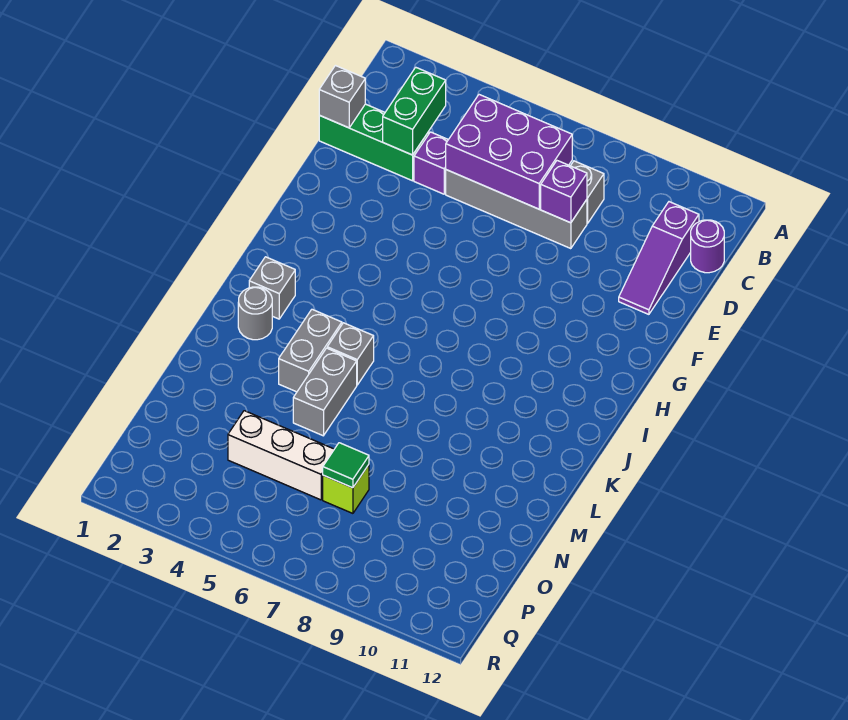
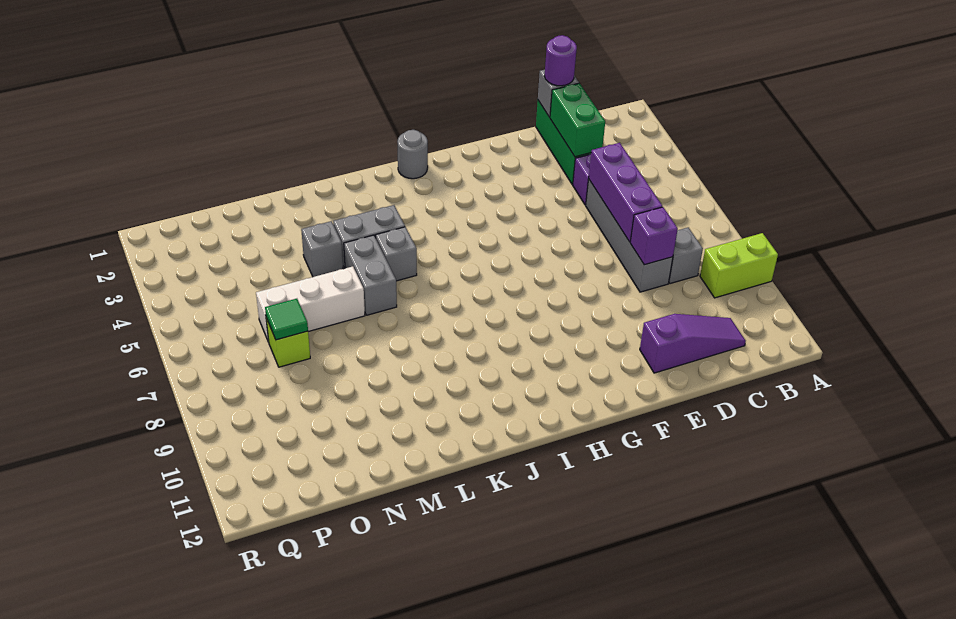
none -> lime 1x2 brick [700,233,778,298]
green 1x2 brick [383,67,446,155] -> green 1x2 brick turned to [550,83,605,157]
purple 2x3 brick [446,95,572,209] -> purple 1x3 brick [589,143,662,242]
purple 1x3 slope [619,202,699,314] -> purple 1x3 slope turned to [640,314,746,373]
purple 1x1 round brick [691,220,724,273] -> purple 1x1 round brick moved to [544,35,577,86]
grey 1x1 brick [249,257,295,319] -> grey 1x1 brick moved to [301,221,343,277]
grey 1x1 round brick [238,287,272,340] -> grey 1x1 round brick moved to [398,130,428,179]
grey 1x2 brick [293,348,357,436] -> grey 1x2 brick turned to [344,235,397,315]
white 1x3 brick [228,411,334,500] -> white 1x3 brick turned to [256,266,365,342]

